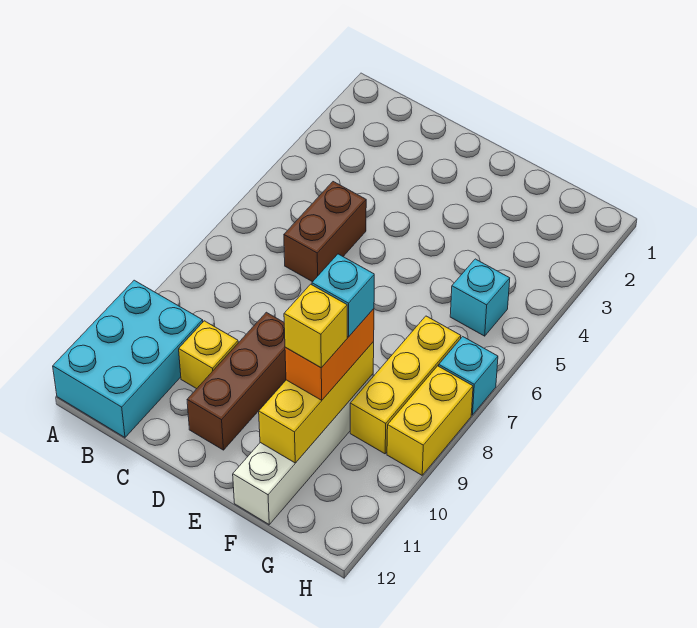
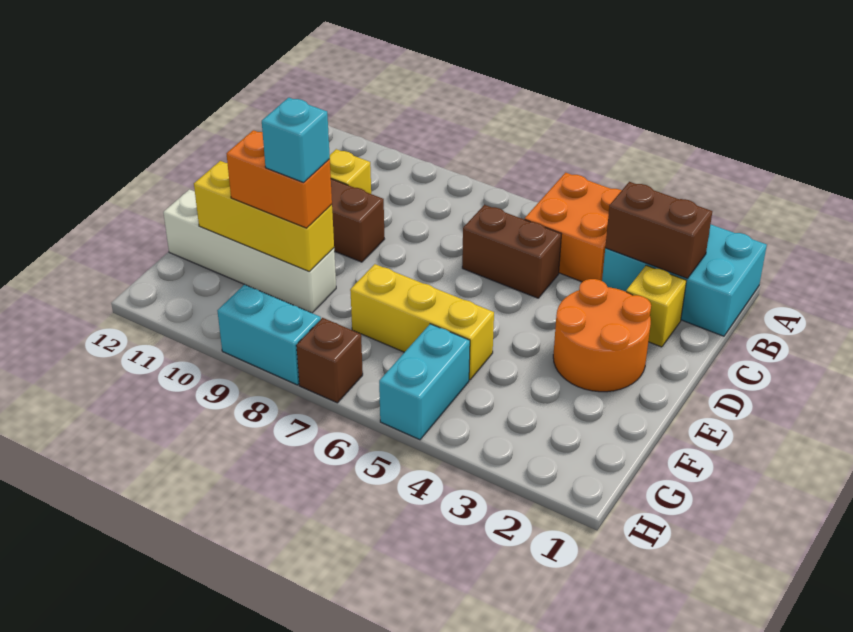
none -> orange 2x2 brick [525,173,622,282]
cyan 2x3 brick [53,280,203,437] -> cyan 2x3 brick moved to [602,224,767,336]
none -> brown 1x2 brick [605,182,712,278]
none -> orange 2x2 round brick [553,279,651,392]
yellow 1x1 brick [284,284,347,368] -> yellow 1x1 brick moved to [626,265,686,347]
cyan 1x1 brick [450,259,510,336] -> cyan 1x2 brick [379,324,470,440]
yellow 1x3 brick [350,316,461,454] -> yellow 1x3 brick moved to [350,264,494,380]
cyan 1x1 brick [439,337,498,415] -> brown 1x1 brick [296,318,363,403]
yellow 1x2 brick [387,366,473,475] -> cyan 1x2 brick [217,285,321,385]

